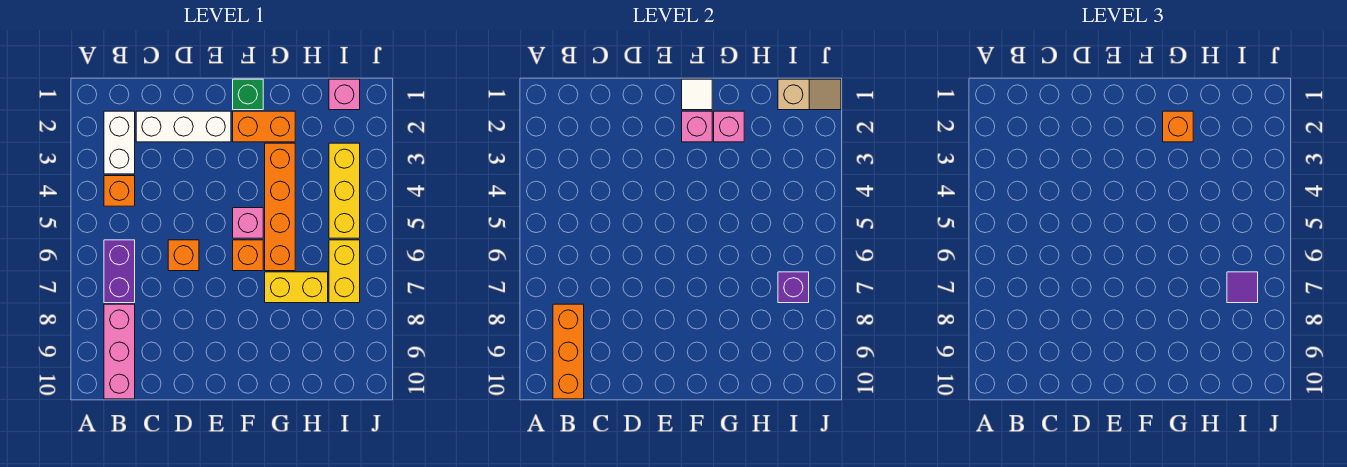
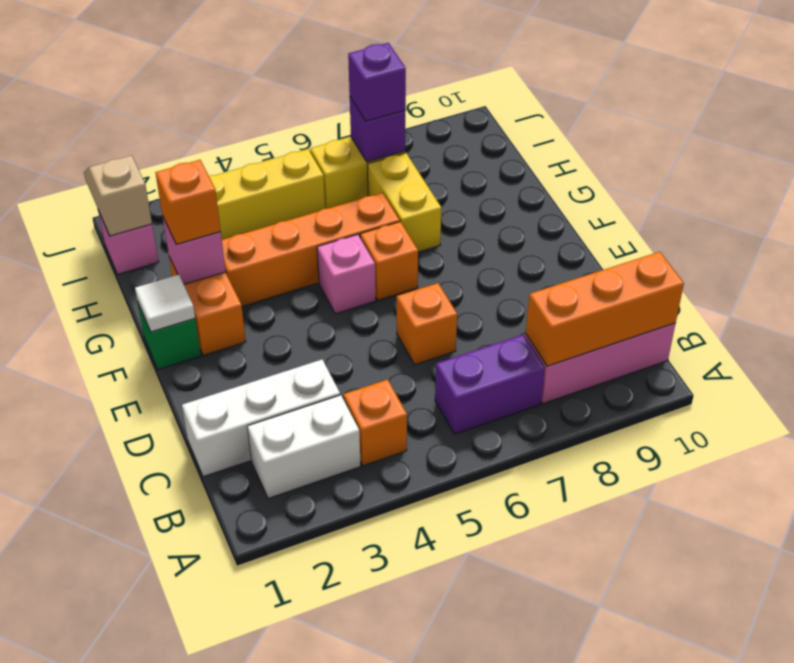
white 1x3 brick [136,111,231,142] -> white 1x3 brick turned to [182,360,340,477]
pink 1x1 brick [682,111,712,142] -> none
purple 1x1 tile [1227,272,1258,303] -> purple 1x1 brick [348,43,406,121]

